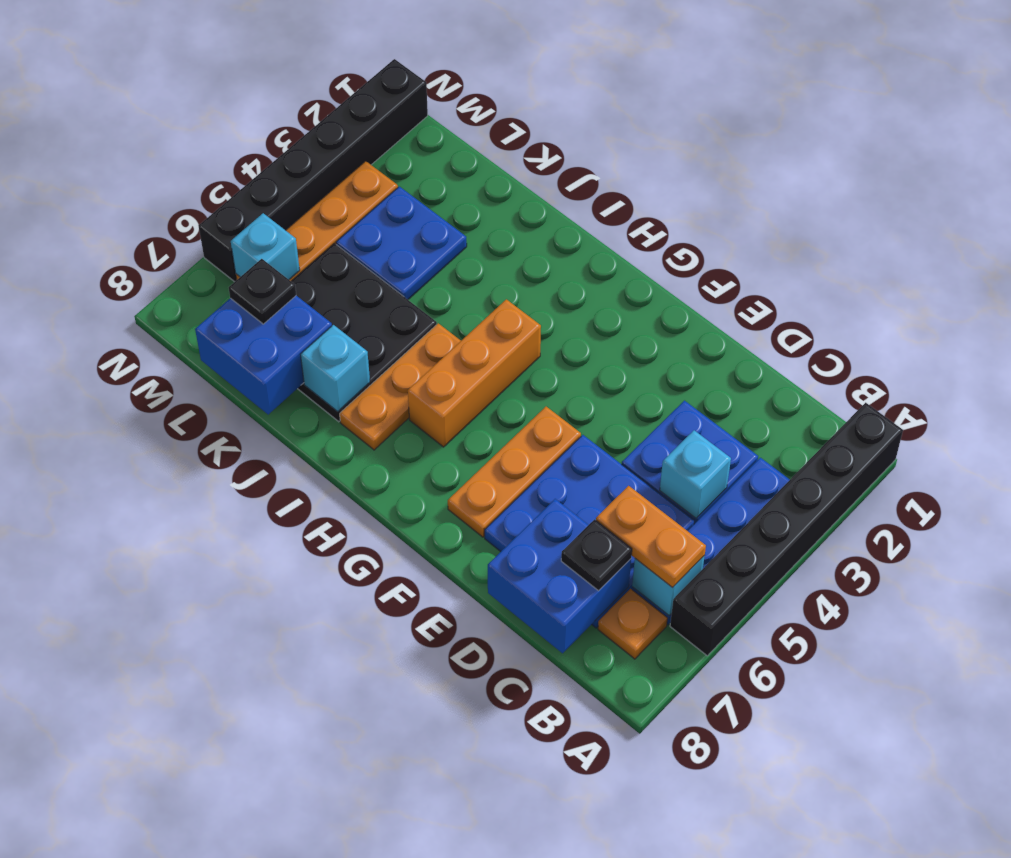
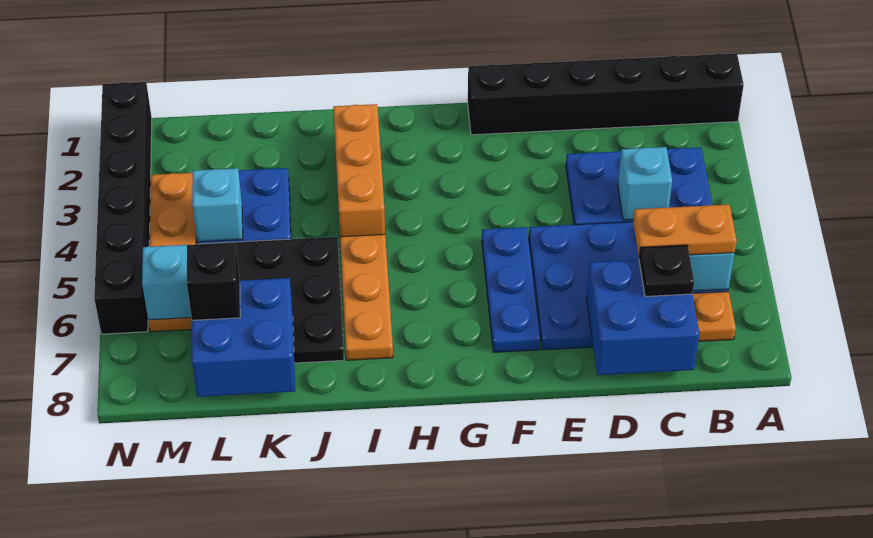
black 1x6 brick [670,403,903,656] -> black 1x6 brick turned to [468,53,744,135]
orange 1x3 plate [448,407,581,537] -> blue 1x3 plate [482,227,540,352]
orange 1x3 brick [408,299,541,447] -> orange 1x3 brick moved to [333,104,385,237]
cyan 1x1 brick [301,325,370,412] -> cyan 1x1 brick moved to [192,168,243,242]
black 1x1 plate [229,259,296,324] -> black 1x1 brick [187,243,240,320]

